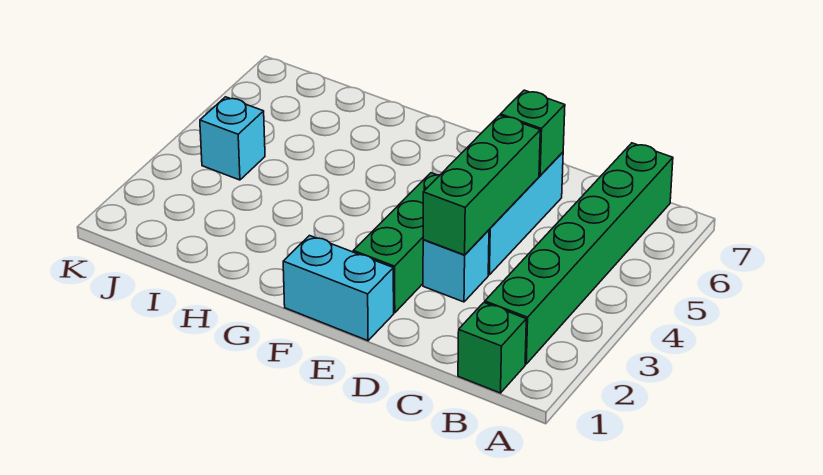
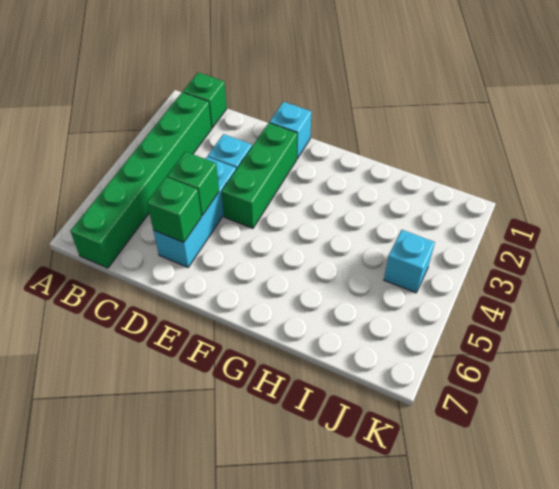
green 1x3 brick [423,115,540,255] -> green 1x1 brick [167,152,219,215]
cyan 1x2 brick [283,236,394,341] -> cyan 1x1 brick [269,102,311,158]

